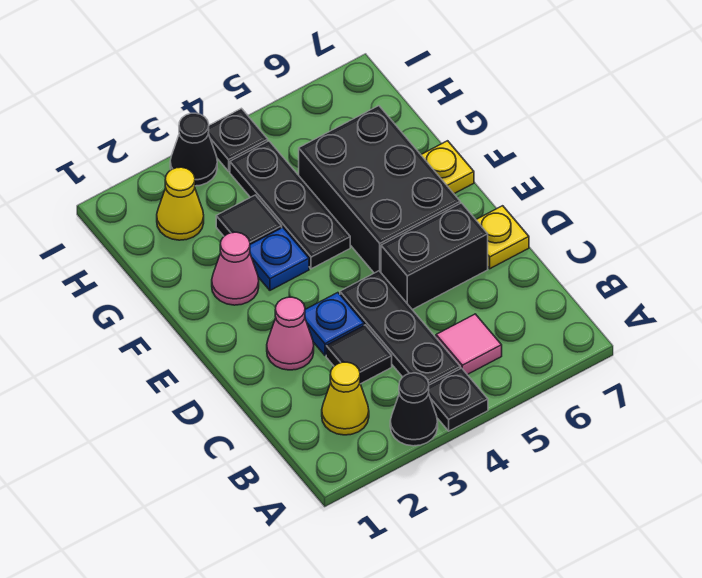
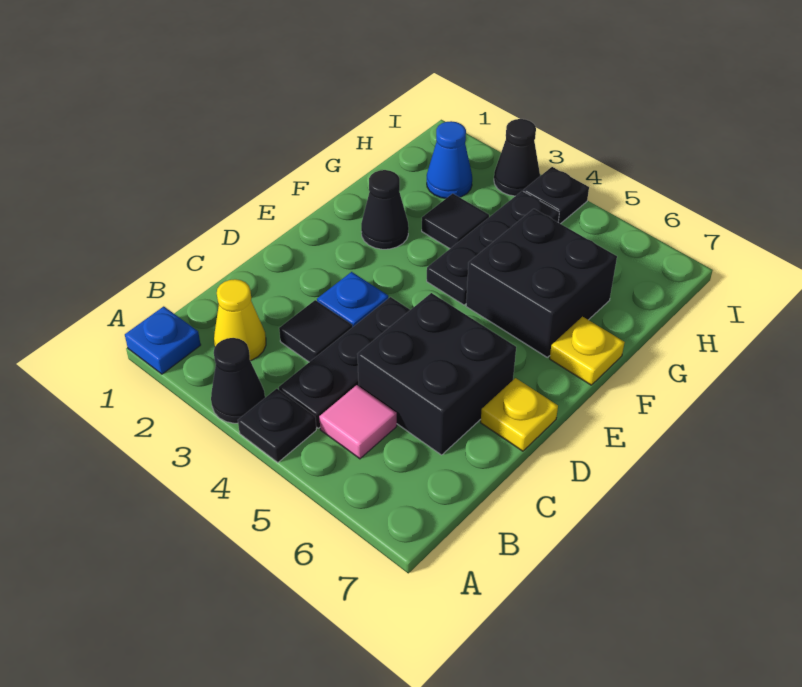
pink 1x1 cone [267,297,314,370] -> none
black 1x2 brick [381,203,488,310] -> black 2x2 brick [357,293,516,455]
black 2x3 brick [299,106,460,273] -> black 2x2 brick [466,209,617,357]
pink 1x1 cone [212,232,259,305] -> black 1x1 cone [361,170,409,249]
blue 1x1 plate [250,228,309,290] -> blue 1x1 plate moved to [125,306,201,374]
yellow 1x1 cone [157,167,204,240] -> blue 1x1 cone [427,121,472,198]

